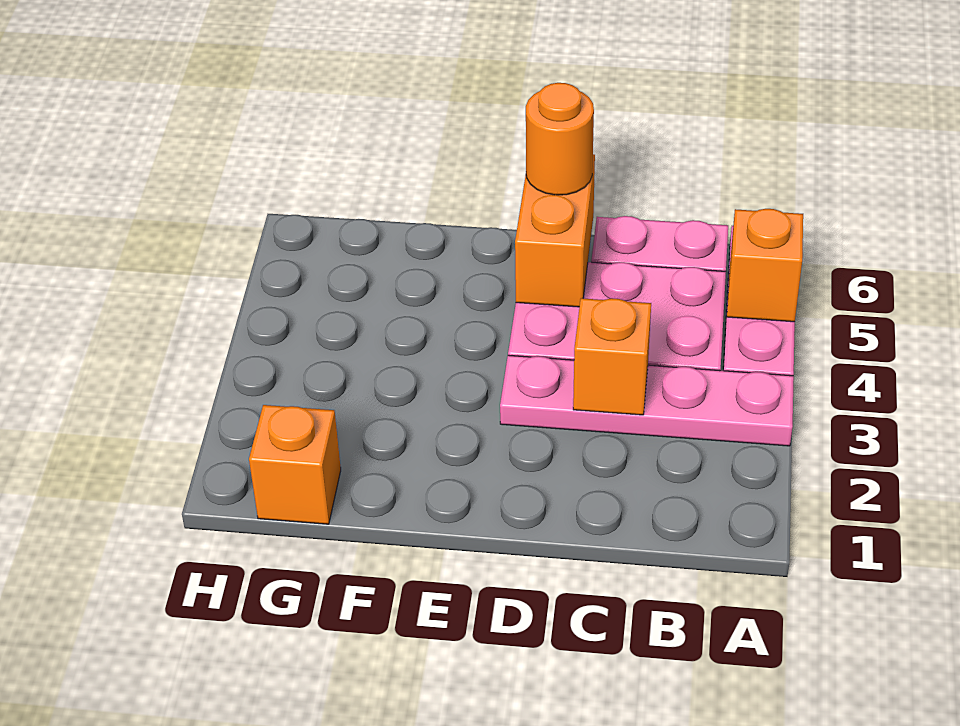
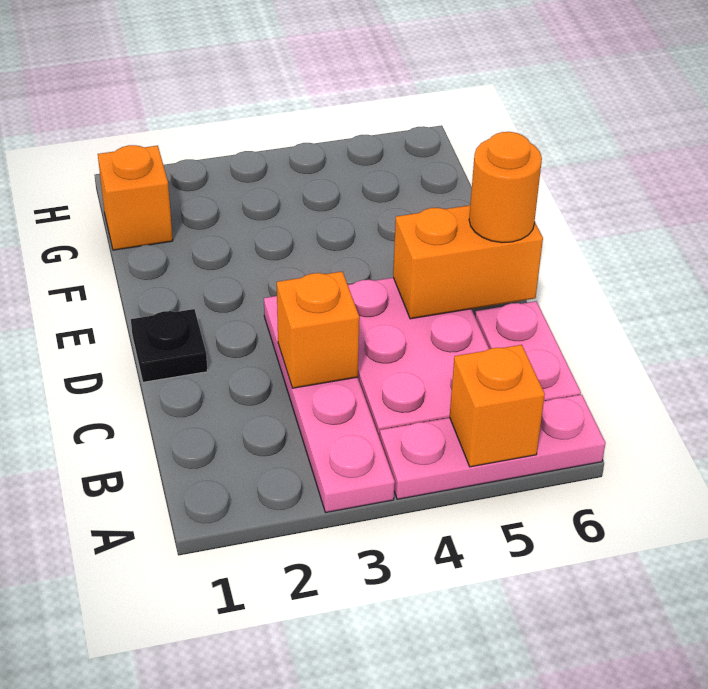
none -> black 1x1 plate [131,309,207,382]

